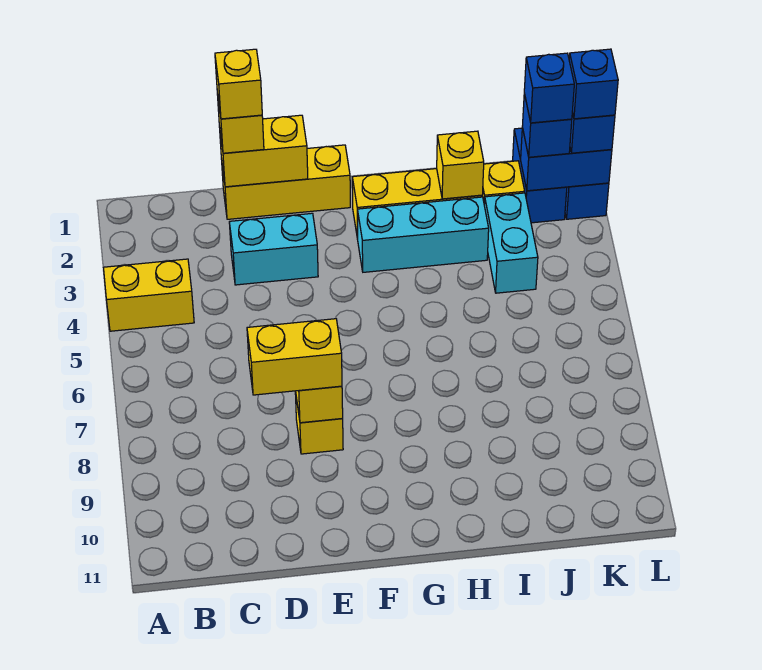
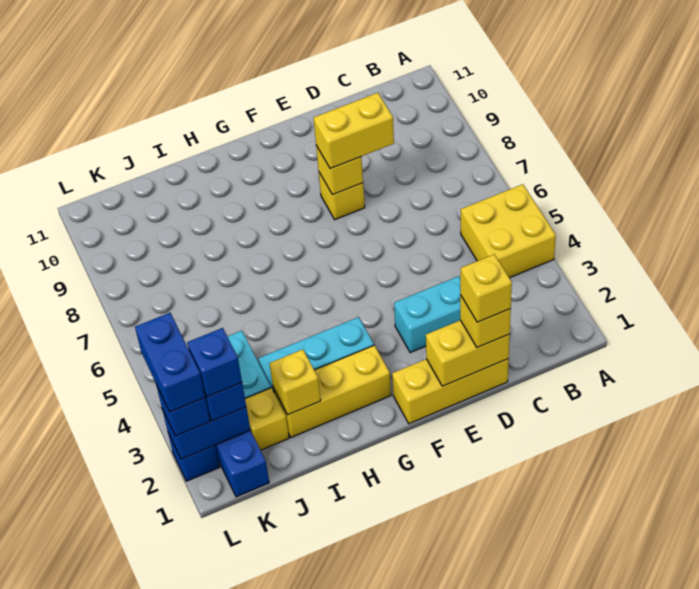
yellow 1x2 brick [104,259,194,331] -> yellow 2x2 brick [461,184,556,278]
blue 1x1 brick [569,49,618,119] -> blue 1x2 brick [135,313,205,412]

